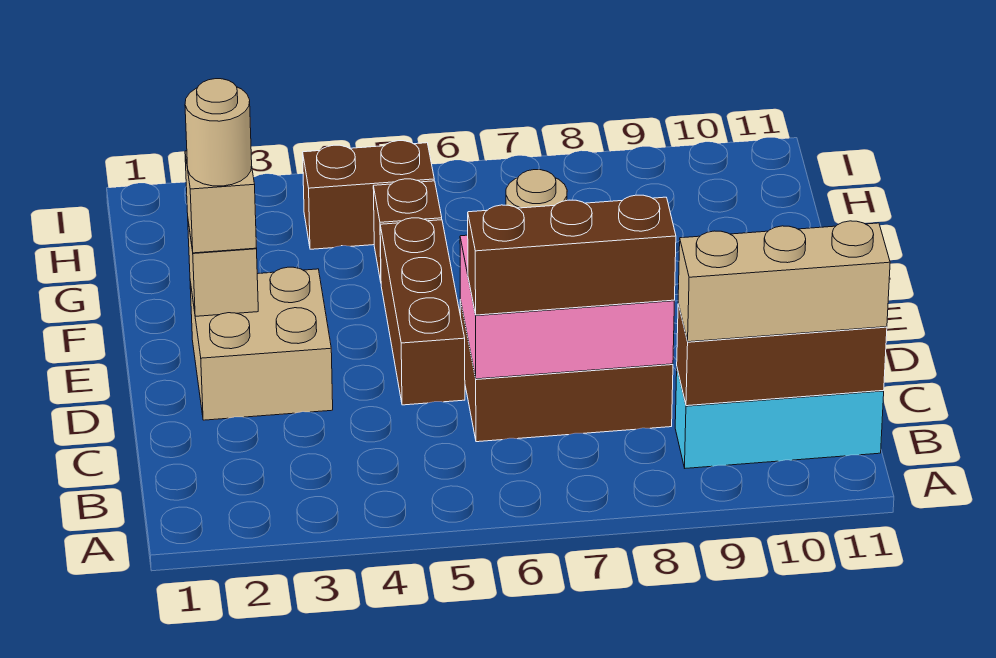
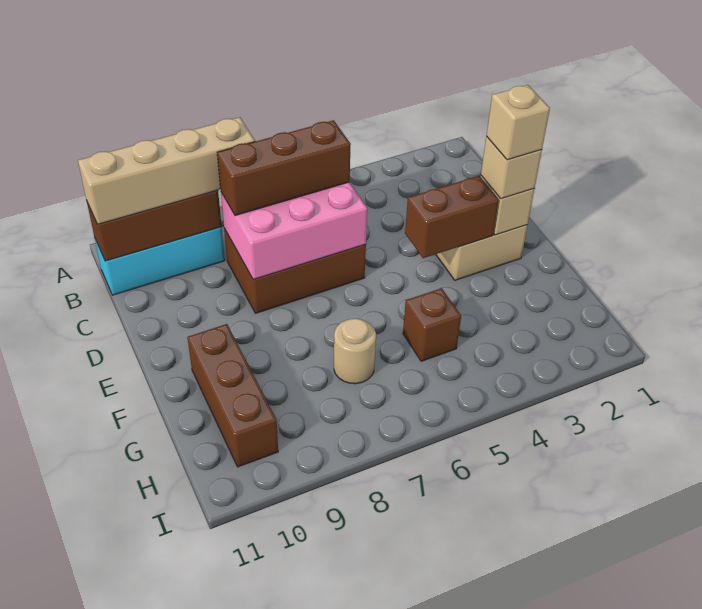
tan 1x3 brick [678,221,890,342] -> tan 1x4 brick [78,117,255,224]
brown 1x3 brick [380,218,465,405] -> brown 1x3 brick moved to [187,324,278,467]
tan 1x1 round brick [185,79,252,186] -> tan 1x1 brick [486,85,550,160]
brown 1x2 brick [303,141,434,249] -> brown 1x2 brick moved to [405,176,499,258]

